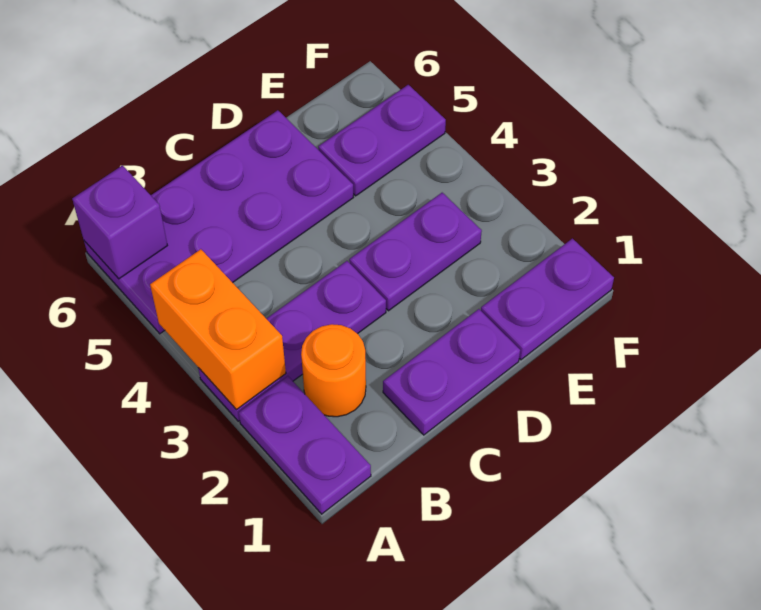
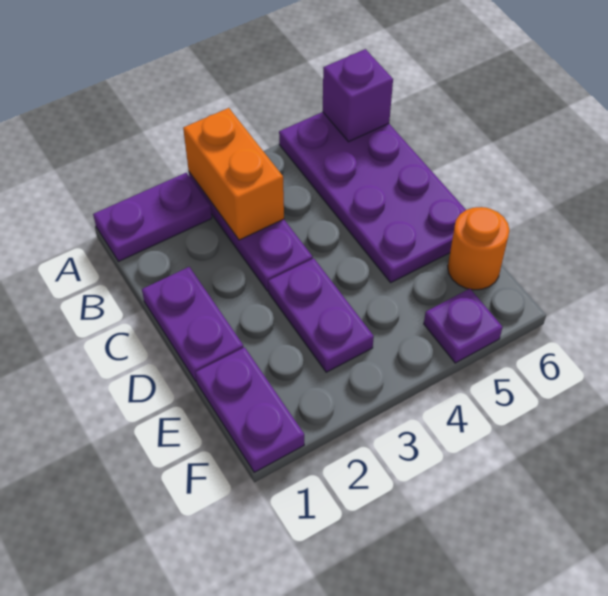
orange 1x2 brick [150,249,286,410] -> orange 1x2 brick turned to [183,108,284,240]
orange 1x1 round brick [301,324,366,417] -> orange 1x1 round brick moved to [448,207,509,290]
purple 1x2 plate [318,85,446,196] -> purple 1x1 plate [424,289,503,363]

